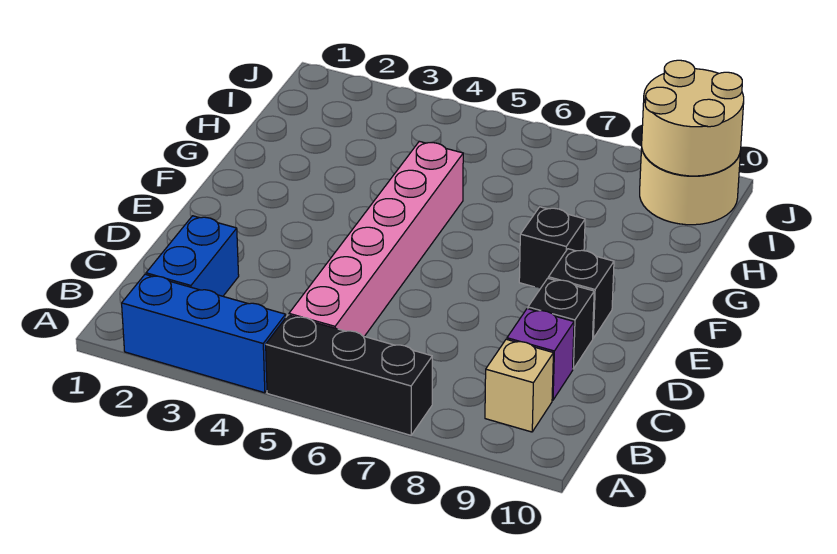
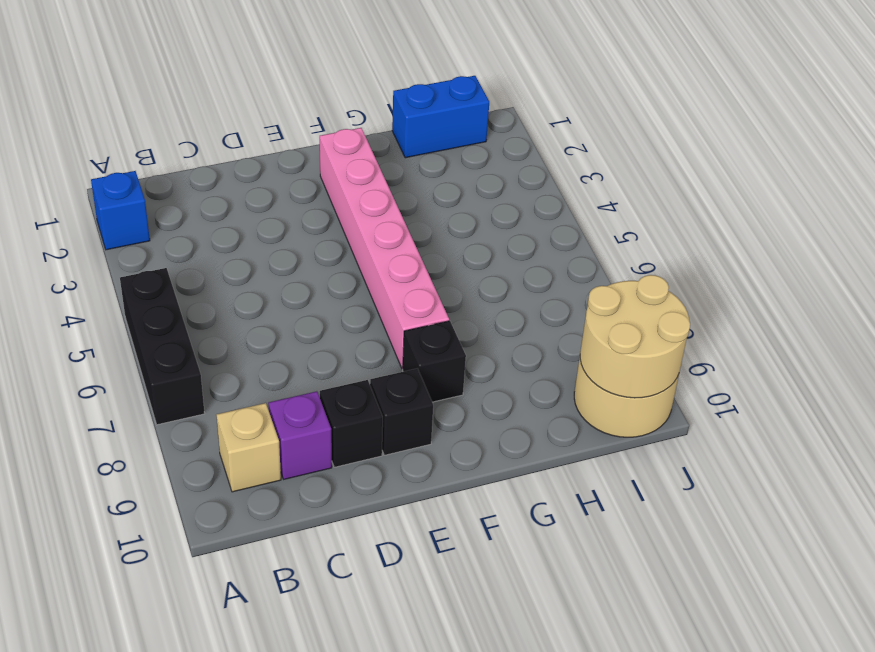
blue 1x3 brick [122,274,286,393] -> blue 1x1 brick [91,171,150,250]
blue 1x2 brick [146,216,239,296] -> blue 1x2 brick moved to [392,76,489,158]
pink 1x6 brick [289,141,463,336] -> pink 1x6 brick turned to [320,128,449,369]

